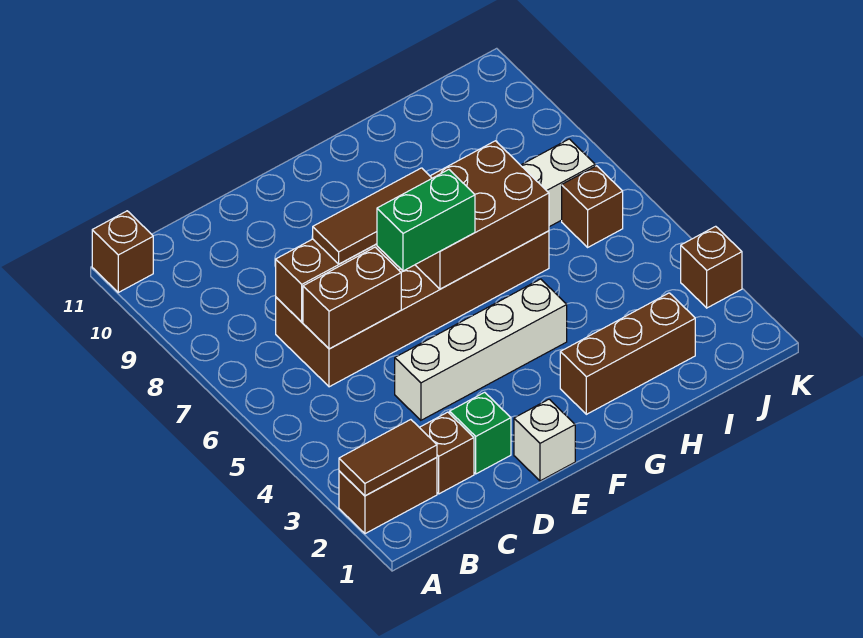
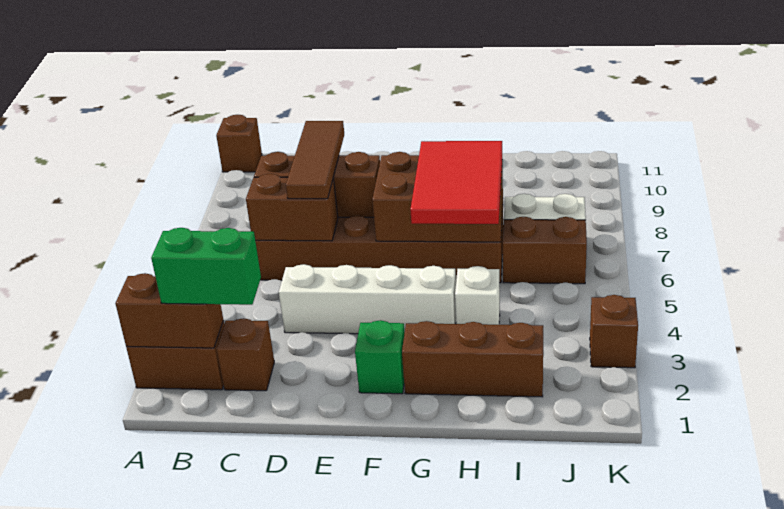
brown 1x2 tile [339,420,437,496] -> brown 1x2 brick [115,273,223,348]
green 1x1 brick [450,392,511,474] -> green 1x1 brick moved to [355,320,405,394]
brown 1x3 tile [313,168,432,264] -> brown 1x3 tile turned to [286,121,344,199]
white 1x1 brick [514,399,575,481] -> white 1x1 brick moved to [455,266,500,325]
green 1x2 brick [377,170,475,271] -> green 1x2 brick moved to [151,228,261,305]
none -> red 2x3 tile [410,141,502,224]
brown 1x1 brick [562,166,623,247] -> brown 1x2 brick [503,217,587,284]

